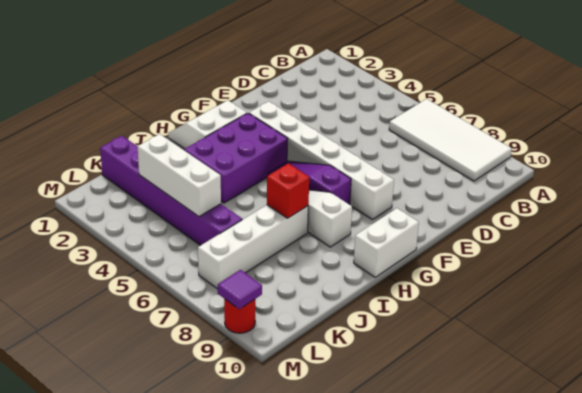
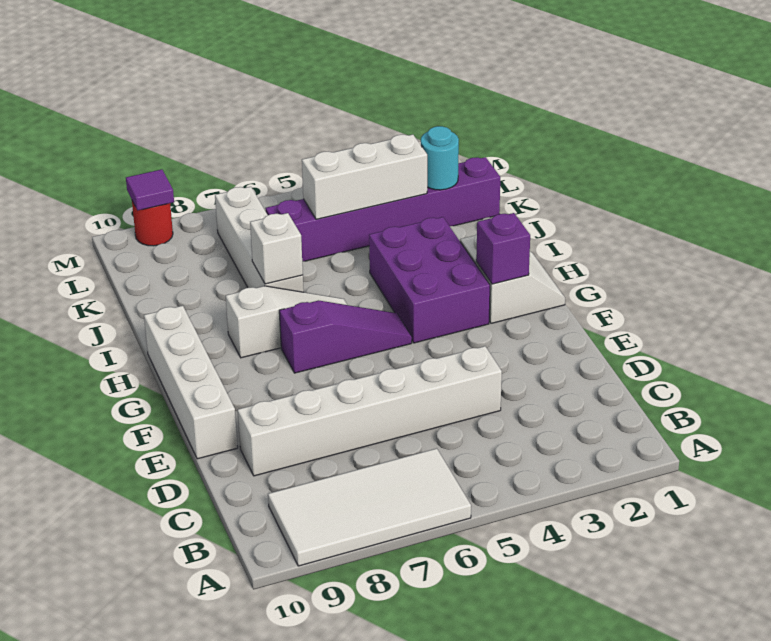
white 1x6 brick [249,101,394,220] -> white 1x6 brick moved to [238,346,502,476]
none -> purple 1x1 brick [476,213,530,284]
white 1x2 brick [354,208,419,277] -> white 1x4 brick [144,306,238,459]
red 1x1 brick [267,163,309,218] -> white 1x1 brick [250,213,303,284]
none -> cyan 1x1 round brick [421,126,459,190]

